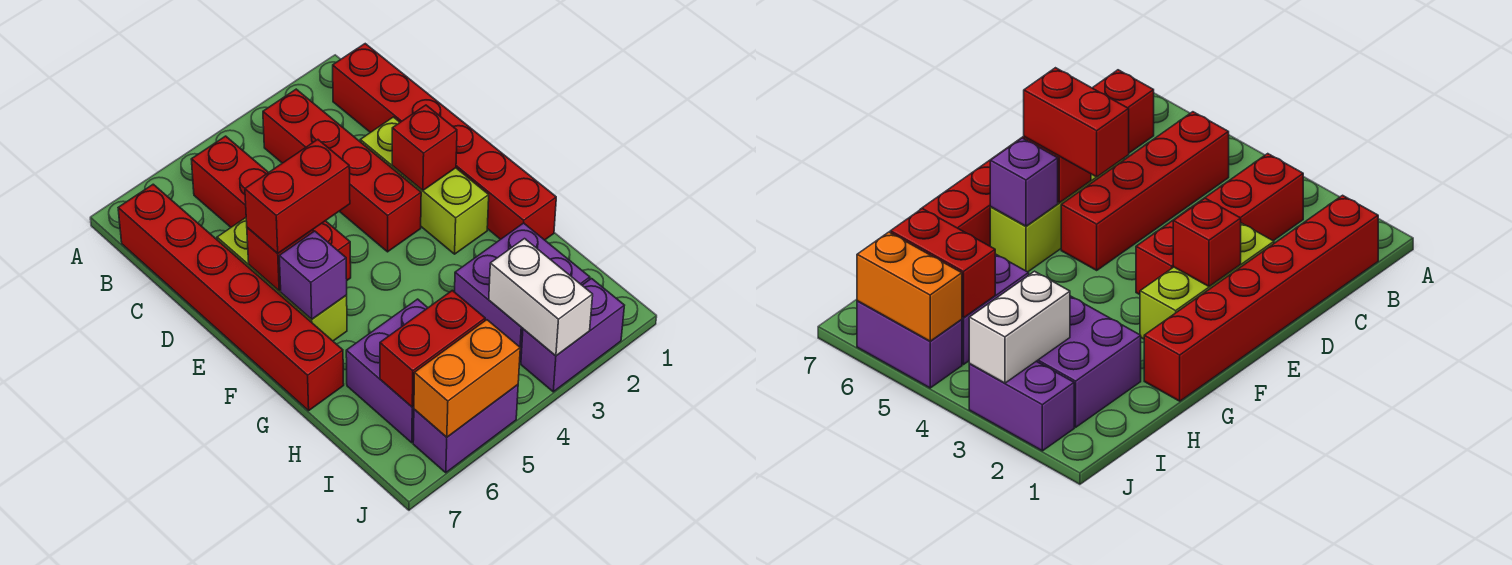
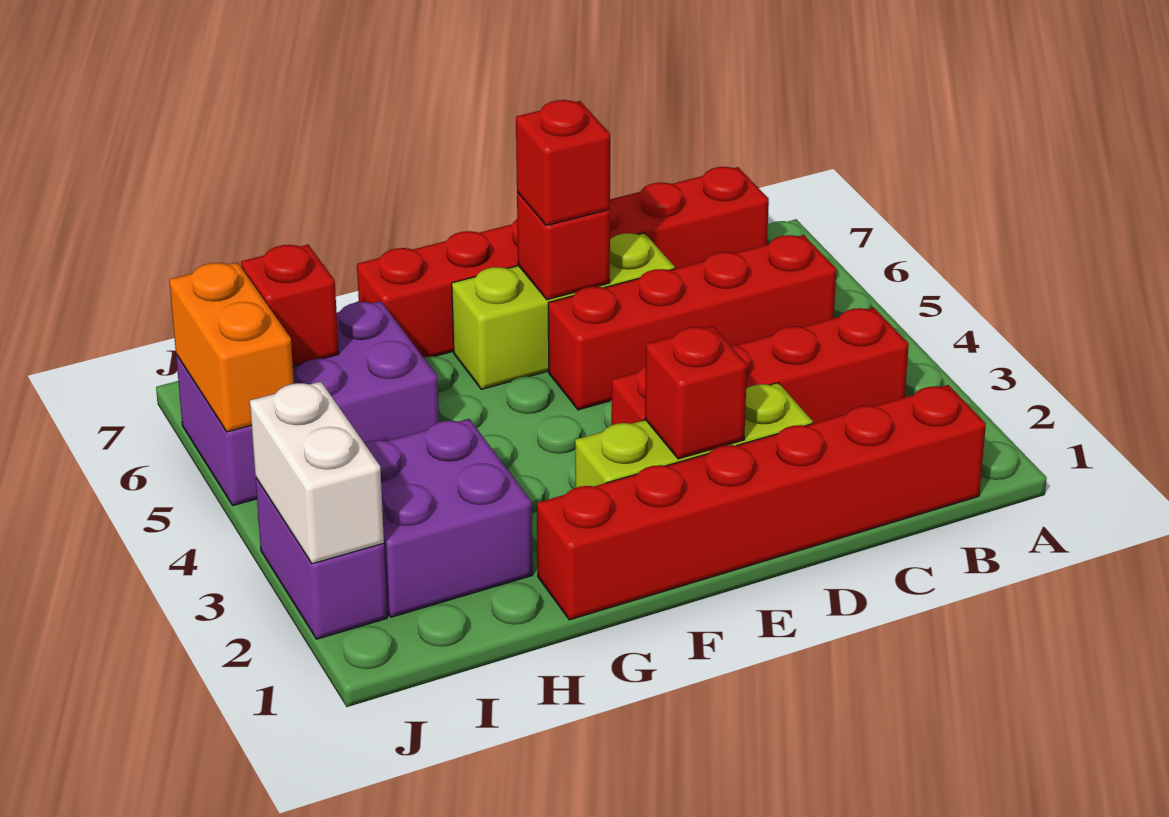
red 1x2 brick [245,140,350,253] -> red 1x1 brick [516,100,610,226]
purple 1x1 brick [279,231,347,319] -> none
white 1x2 brick [489,239,593,356] -> white 1x2 brick turned to [250,382,384,564]
red 1x2 brick [380,291,485,407] -> red 1x1 brick [241,245,339,367]

